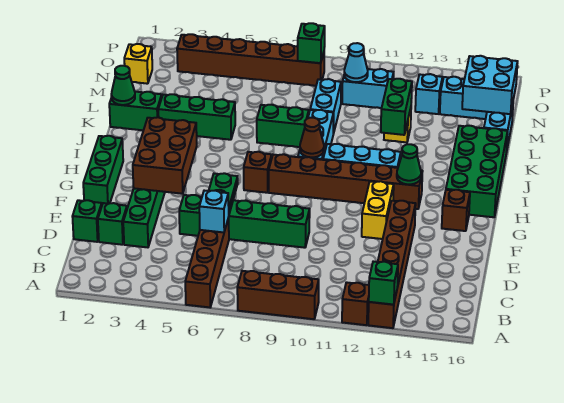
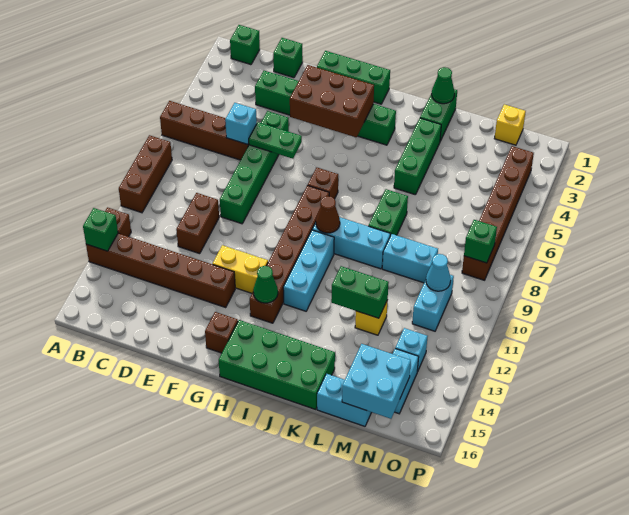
green 1x1 brick [98,203,127,245] -> green 1x1 brick moved to [230,25,260,65]
none -> brown 1x2 brick [176,193,219,254]

